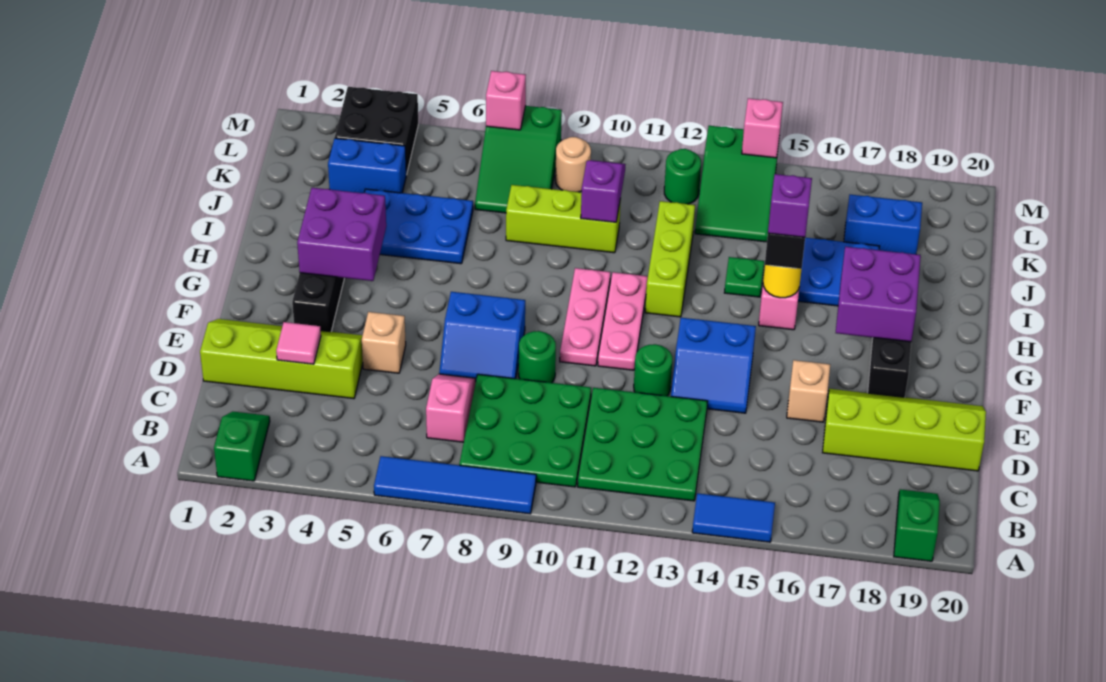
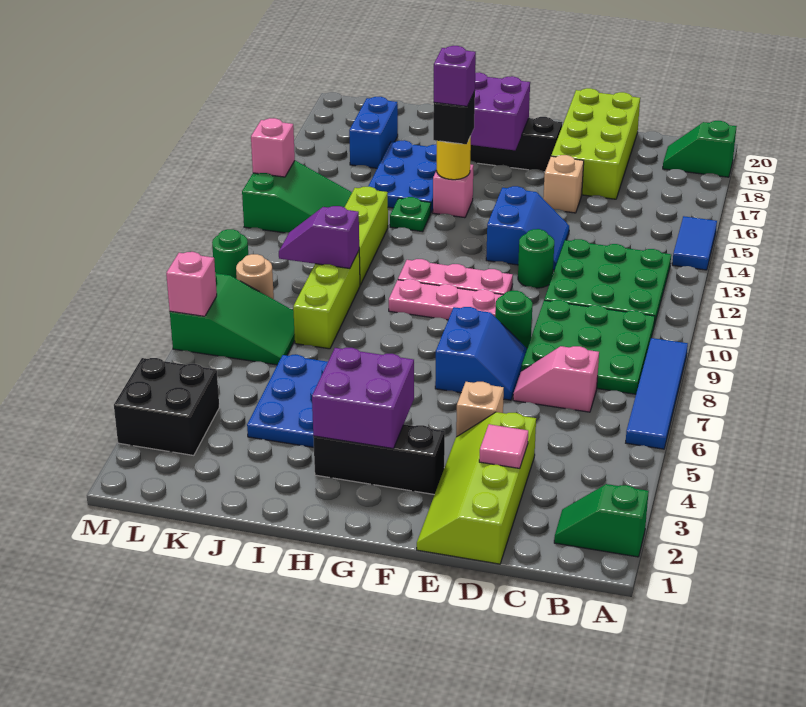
lime 2x4 slope [822,389,986,471] -> lime 2x4 brick [551,88,640,199]
lime 1x3 brick [645,201,695,317] -> lime 1x3 brick turned to [345,187,388,285]
blue 1x2 brick [328,138,406,193] -> none
green 1x1 round brick [664,149,701,204] -> green 1x1 round brick moved to [212,229,248,279]

